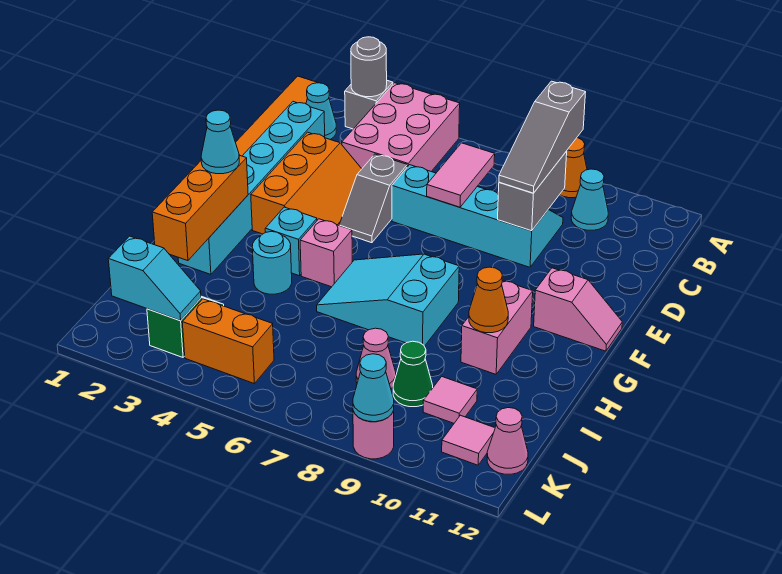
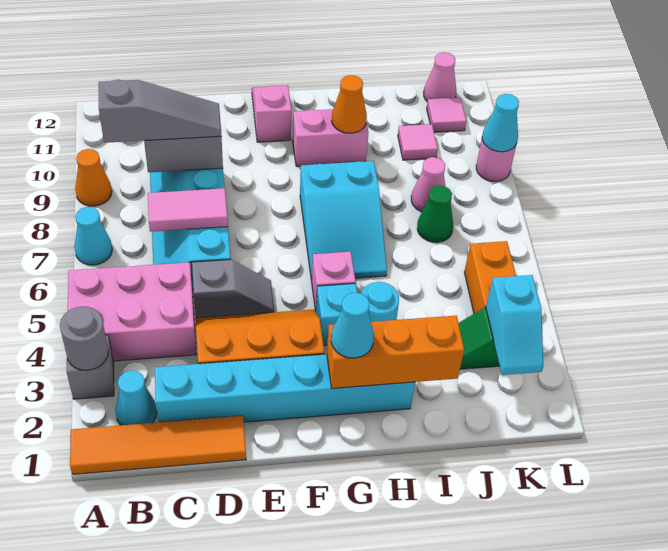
cyan 1x1 cone [571,169,608,230] -> cyan 1x1 cone moved to [74,207,112,265]
green 1x1 cone [393,341,433,407] -> green 1x1 cone moved to [417,185,453,242]
cyan 1x2 slope [108,236,201,321] -> cyan 1x2 slope turned to [486,275,543,375]

